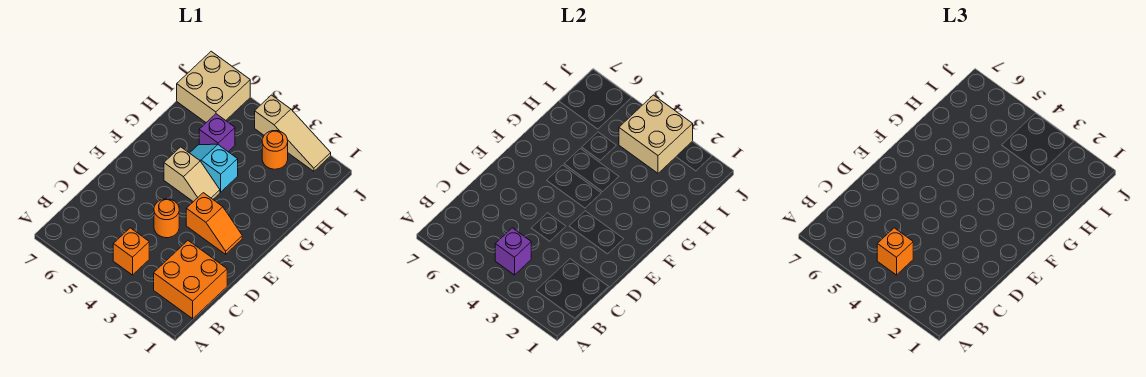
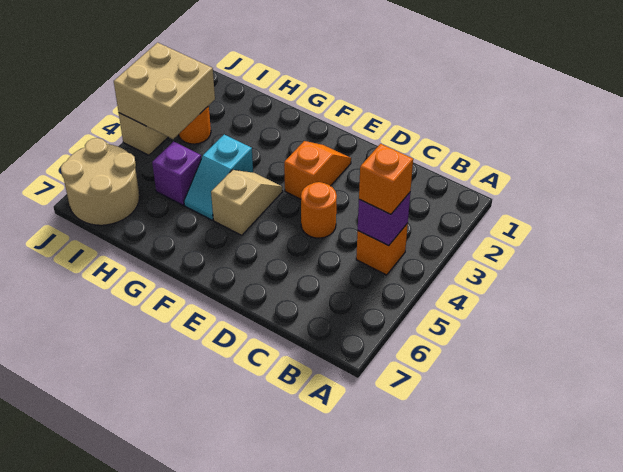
orange 2x2 brick [154,241,227,319] -> none
tan 2x2 brick [177,51,250,122] -> tan 2x2 round brick [61,138,140,225]

